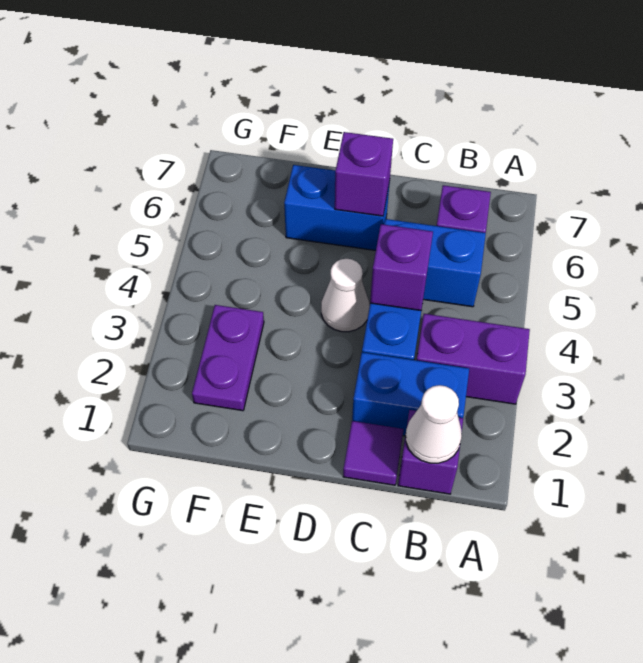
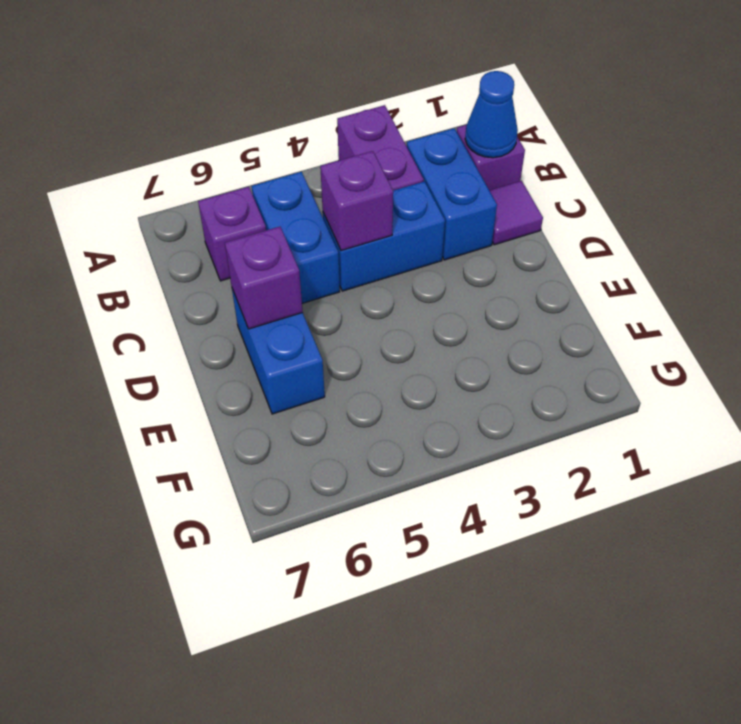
white 1x1 cone [405,385,462,463] -> blue 1x1 cone [465,71,518,158]
white 1x1 cone [321,259,370,332] -> none
purple 1x2 plate [192,305,264,411] -> none

